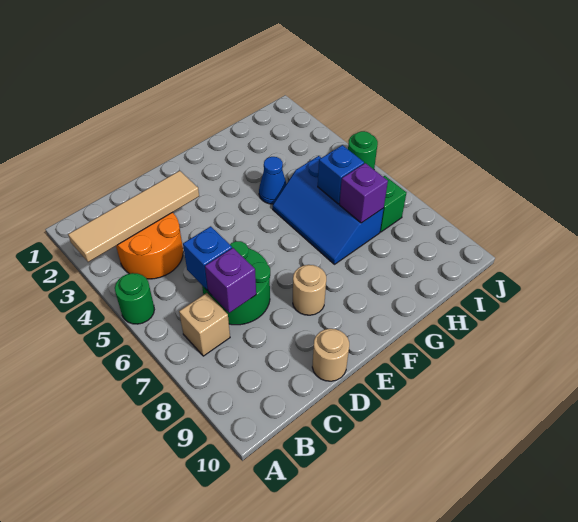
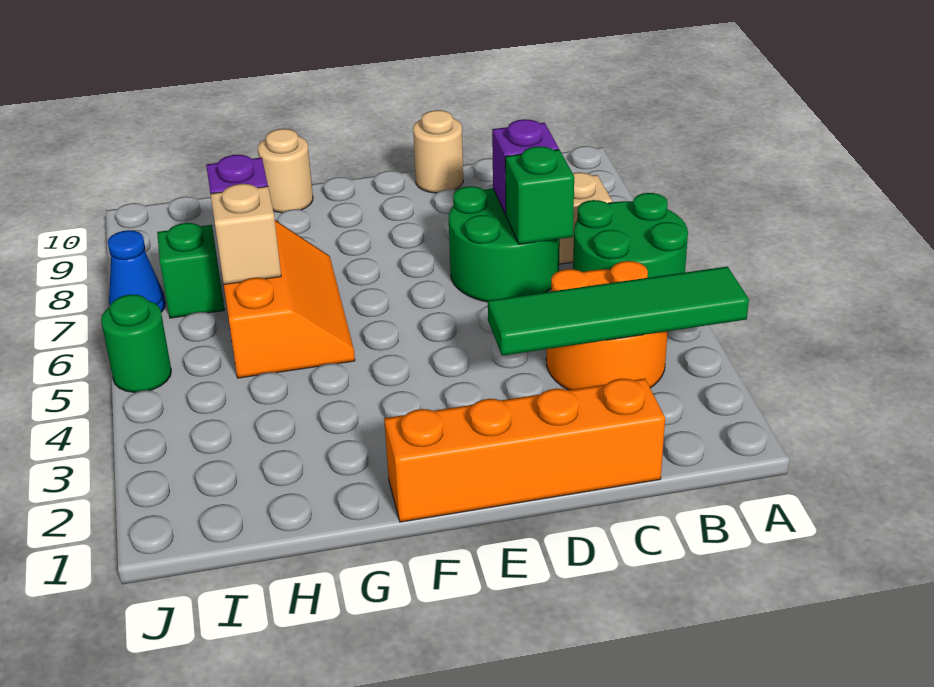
tan 1x4 tile [68,171,199,262] -> green 1x4 tile [488,267,749,356]
green 1x1 round brick [115,273,154,324] -> green 2x2 round brick [573,193,688,278]
none -> orange 1x4 brick [384,379,665,522]
blue 1x1 brick [183,226,232,290] -> green 1x1 brick [505,146,574,244]
tan 1x1 round brick [293,265,326,315] -> tan 1x1 round brick moved to [258,129,313,213]
blue 1x1 cone [259,157,286,204] -> blue 1x1 cone moved to [108,230,166,312]
blue 2x3 slope [273,156,384,264] -> orange 2x3 slope [224,220,355,378]
blue 1x1 brick [318,145,364,204] -> tan 1x1 brick [210,184,281,284]

